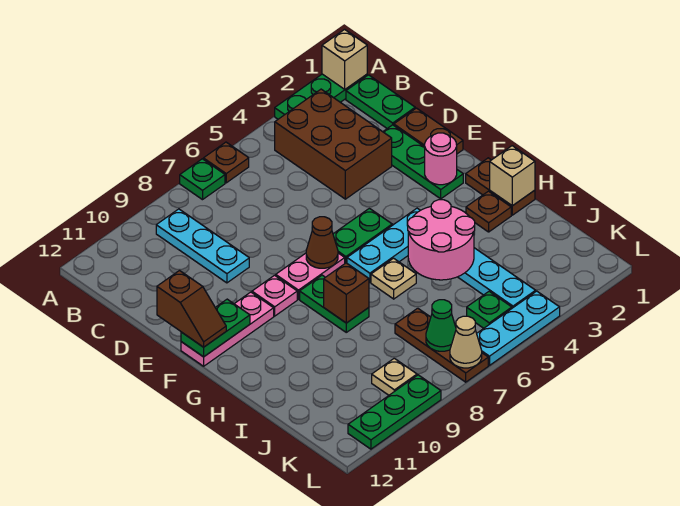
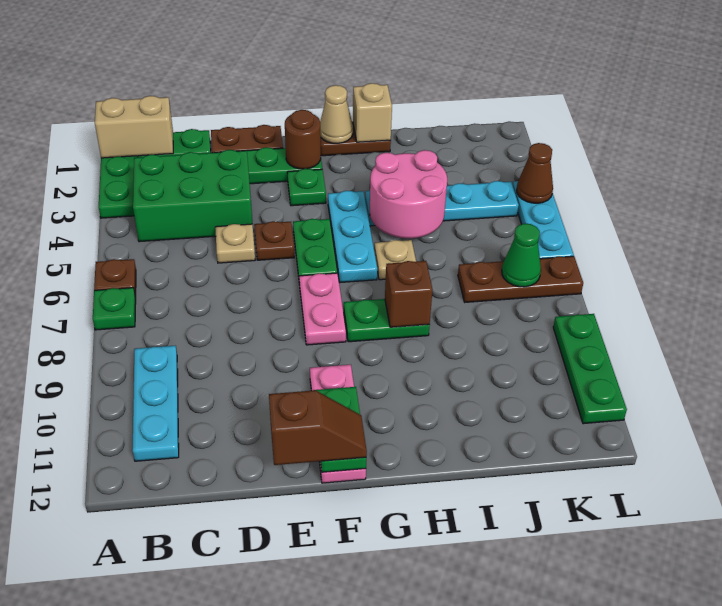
tan 1x1 brick [322,29,367,89] -> tan 1x2 brick [95,96,173,158]
brown 2x3 brick [275,89,392,199] -> green 2x3 brick [133,150,252,242]
cyan 1x3 plate [156,209,249,283] -> cyan 1x3 plate turned to [133,346,179,461]
pink 1x1 round brick [425,133,457,185] -> brown 1x1 round brick [285,110,321,169]
brown 1x1 cone [306,217,338,268] -> brown 1x1 cone moved to [517,143,553,203]
pink 1x1 plate [252,275,297,316] -> none
brown 1x1 plate [466,191,511,232] -> brown 1x1 plate moved to [254,221,294,260]
green 1x1 plate [467,291,512,328] -> green 1x1 plate moved to [287,169,326,206]
tan 1x1 plate [372,358,417,395] -> tan 1x1 plate moved to [215,224,255,263]
tan 1x1 cone [450,316,482,368] -> tan 1x1 cone moved to [320,85,353,143]

